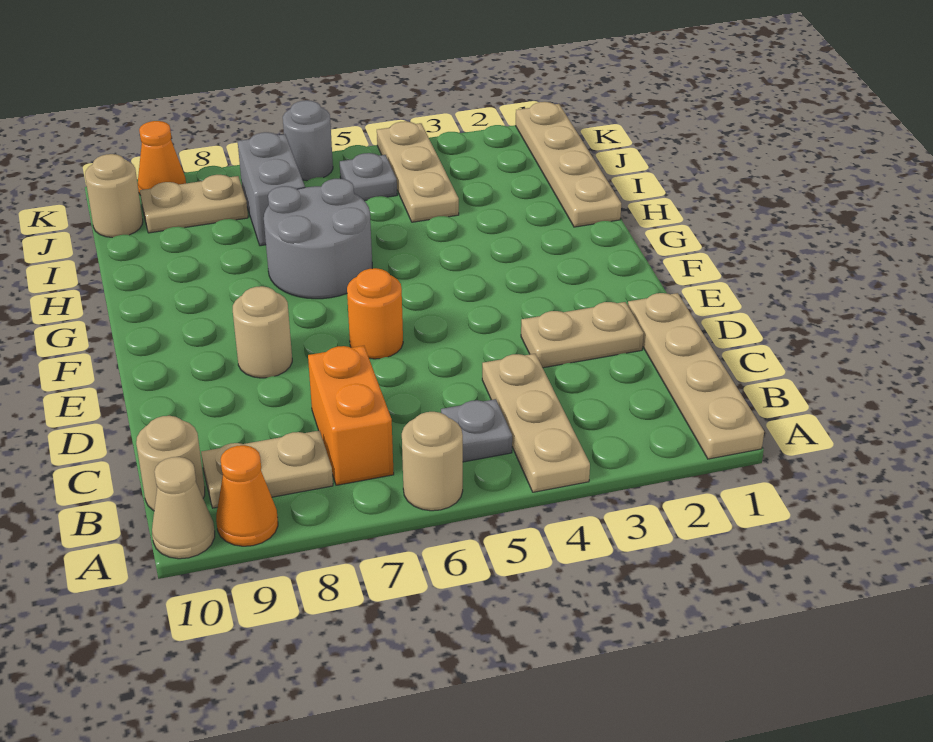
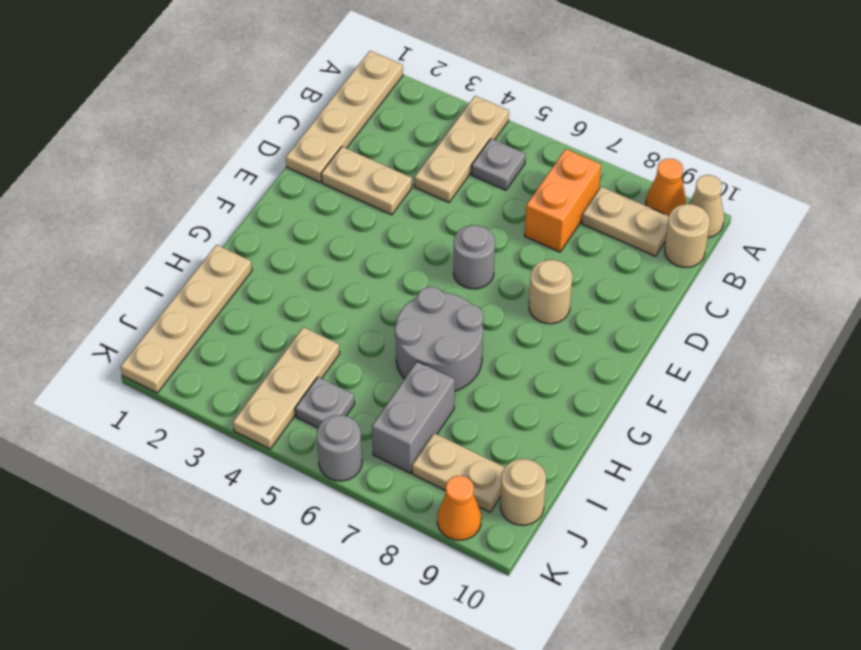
tan 1x1 round brick [402,412,463,511] -> none
orange 1x1 round brick [347,268,403,359] -> grey 1x1 round brick [454,225,495,289]

